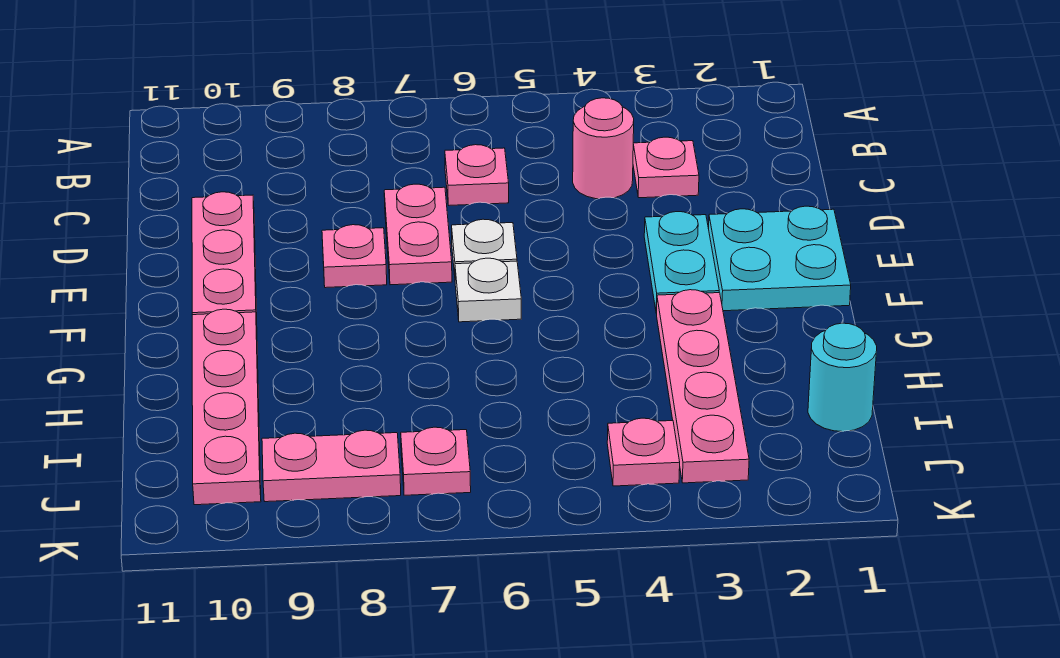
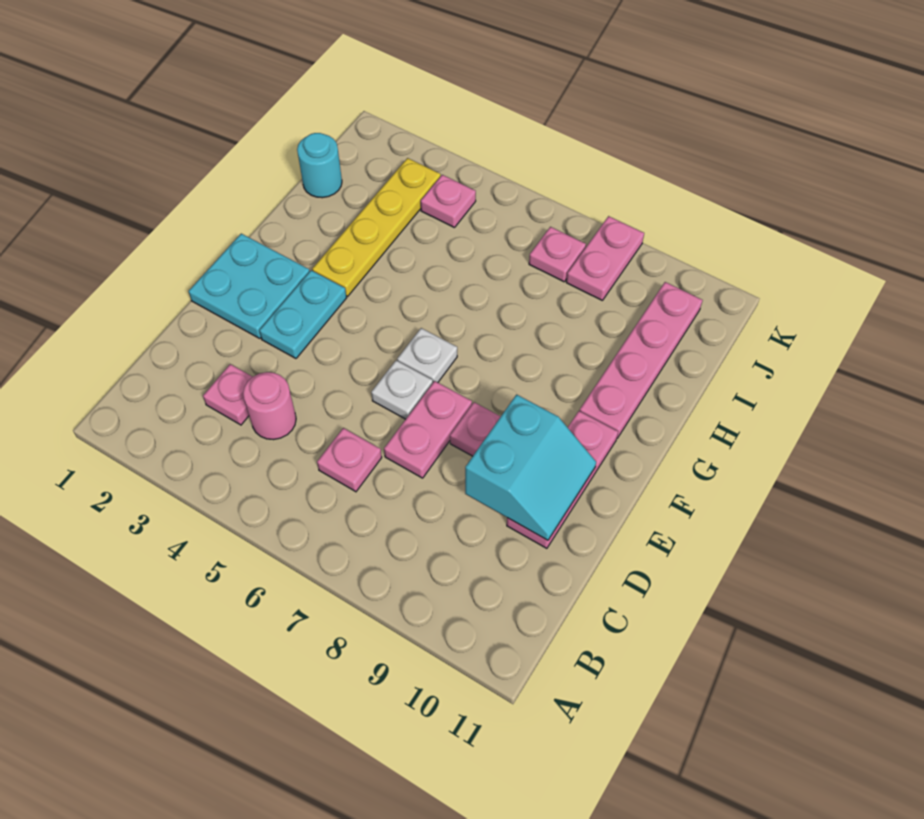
none -> cyan 2x2 slope [465,395,596,540]
pink 1x4 plate [656,290,749,483] -> yellow 1x4 plate [312,158,441,296]
pink 1x2 plate [262,430,401,502] -> pink 1x2 plate turned to [566,216,644,301]

